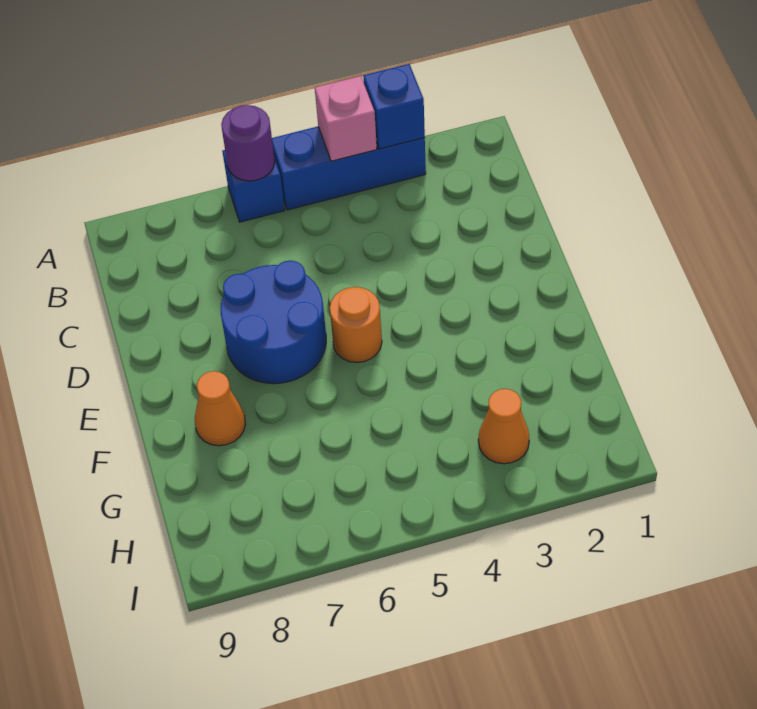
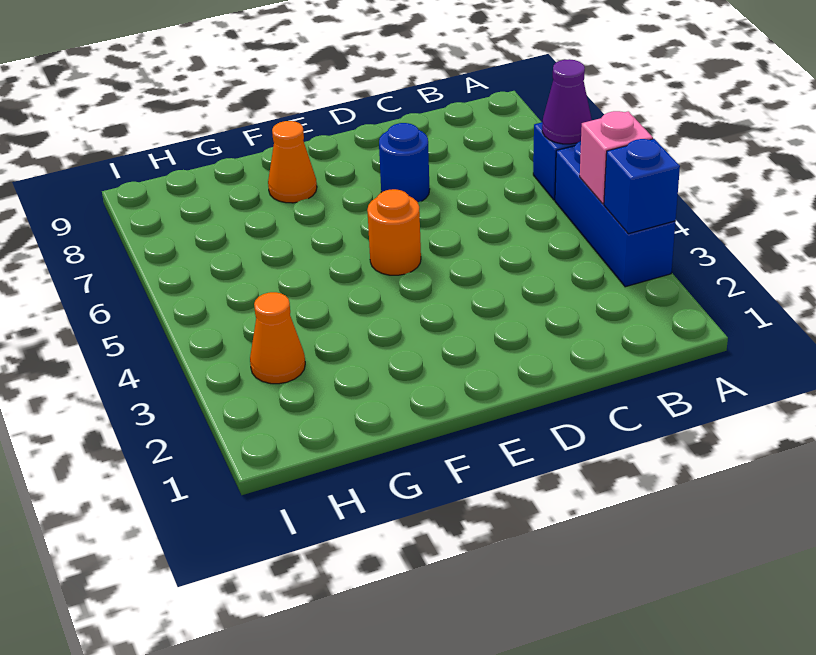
purple 1x1 round brick [221,105,275,181] -> purple 1x1 cone [542,59,592,144]
blue 2x2 round brick [221,261,326,384] -> blue 1x1 round brick [379,123,430,202]

